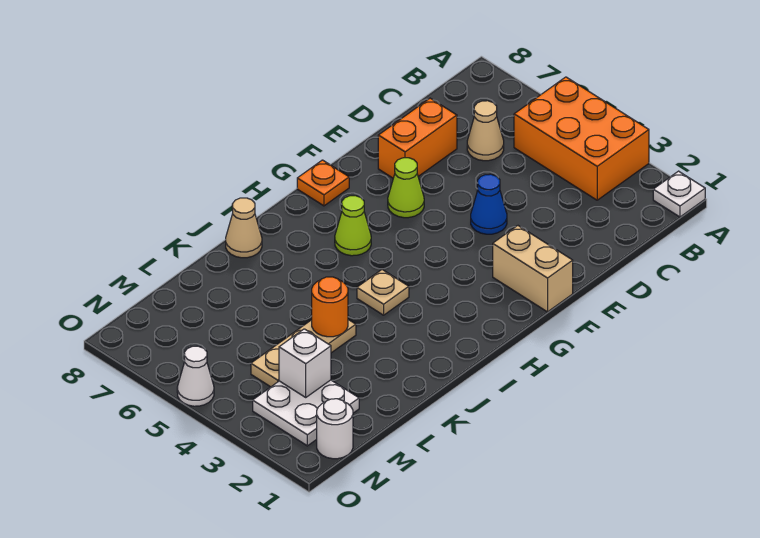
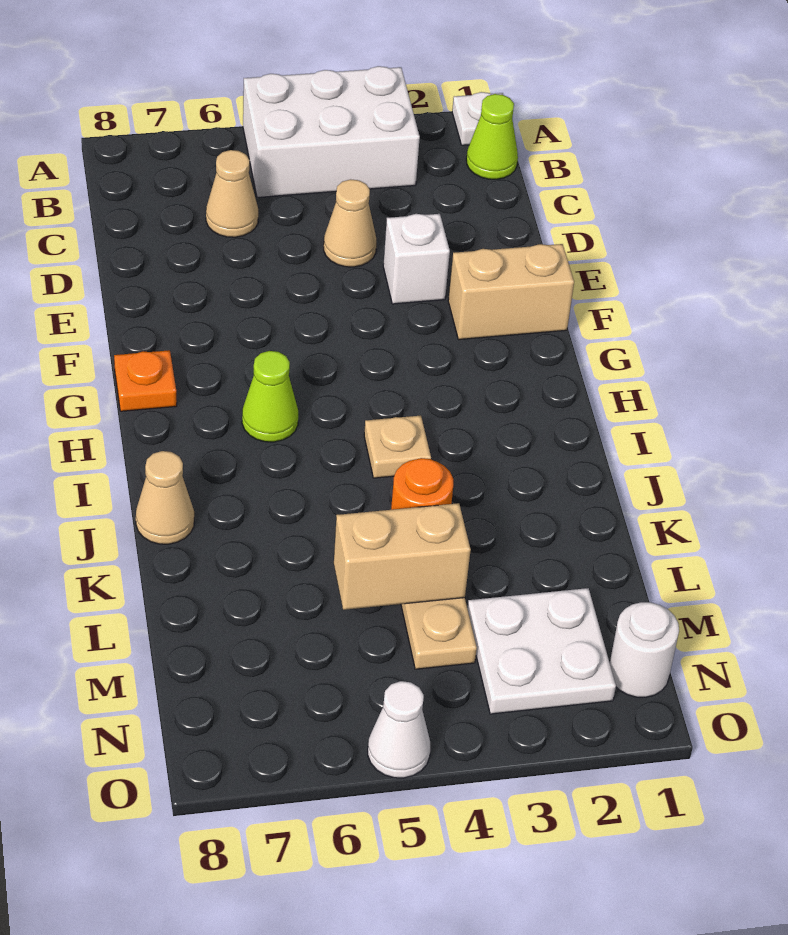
orange 2x3 brick [514,77,649,200] -> white 2x3 brick [243,66,420,197]
none -> tan 1x1 cone [324,179,376,267]
orange 1x2 brick [378,98,457,178] -> none
blue 1x1 cone [471,174,507,234] -> none
lime 1x1 cone [388,158,424,218] -> lime 1x1 cone moved to [466,94,518,179]
none -> tan 1x2 brick [334,503,471,610]
white 1x1 brick [279,329,331,397] -> white 1x1 brick moved to [383,214,450,304]

